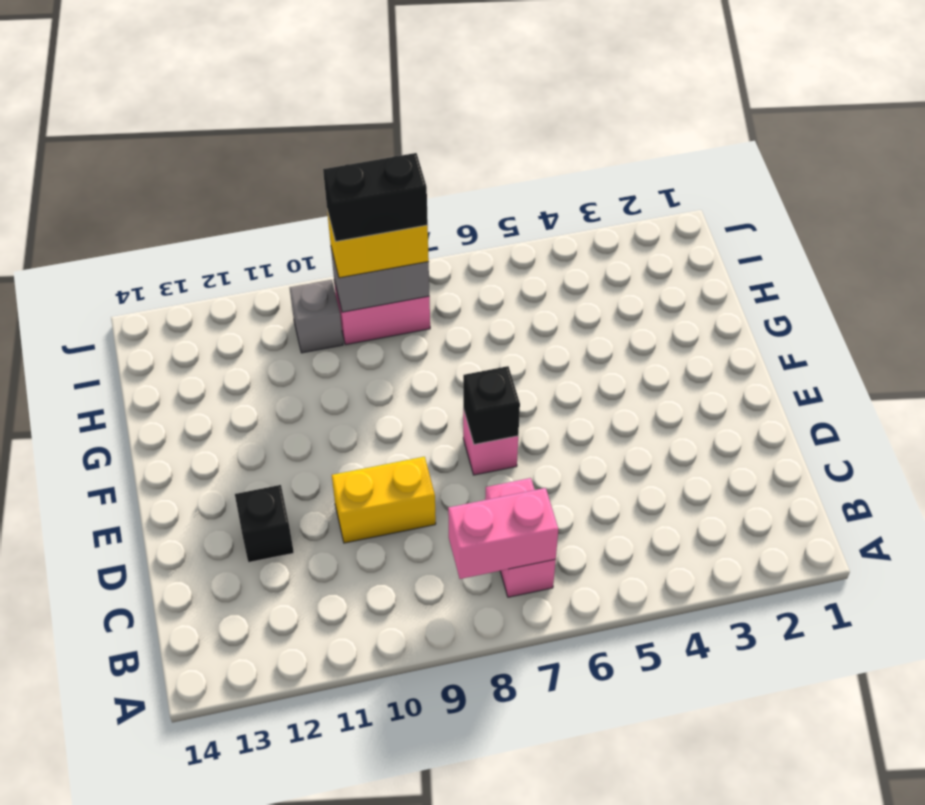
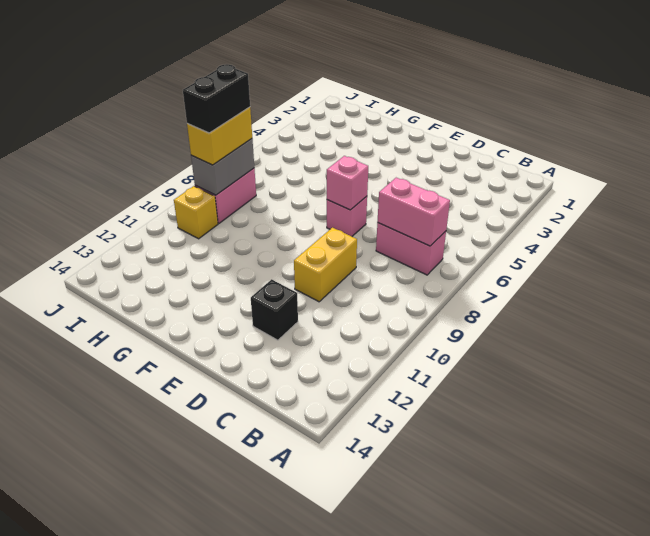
pink 1x2 brick [448,488,558,579] -> pink 1x2 brick turned to [378,178,450,246]
black 1x1 brick [463,366,520,444] -> pink 1x1 brick [327,156,368,210]
grey 1x1 brick [290,280,343,353] -> yellow 1x1 brick [174,186,218,239]

